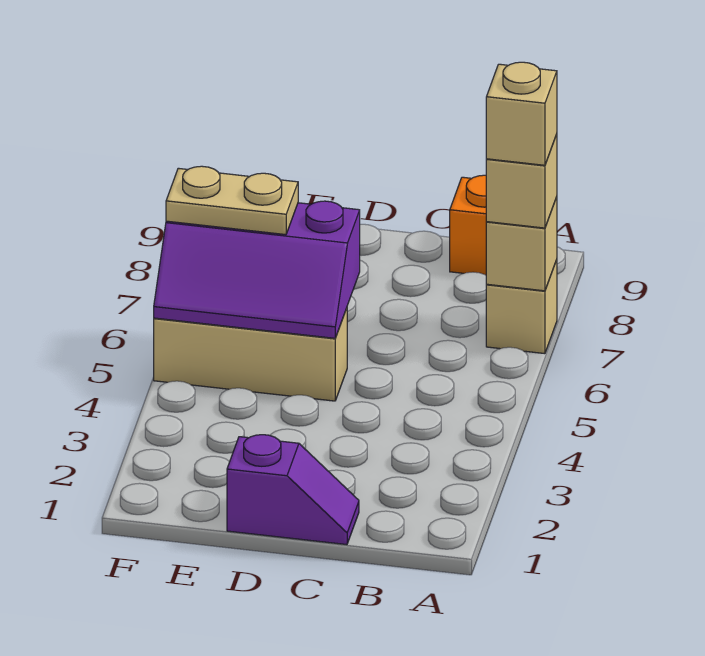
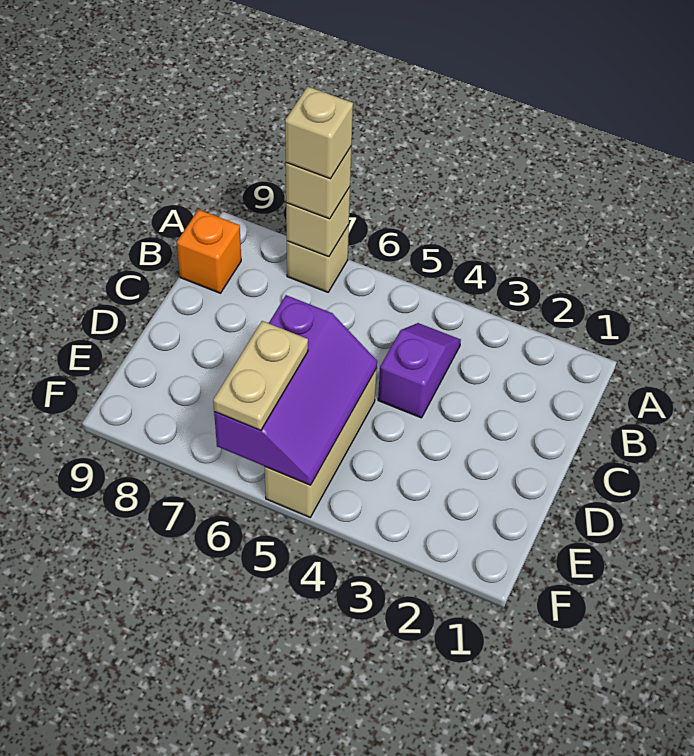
purple 1x2 slope [227,435,359,545] -> purple 1x2 slope moved to [378,323,461,418]

